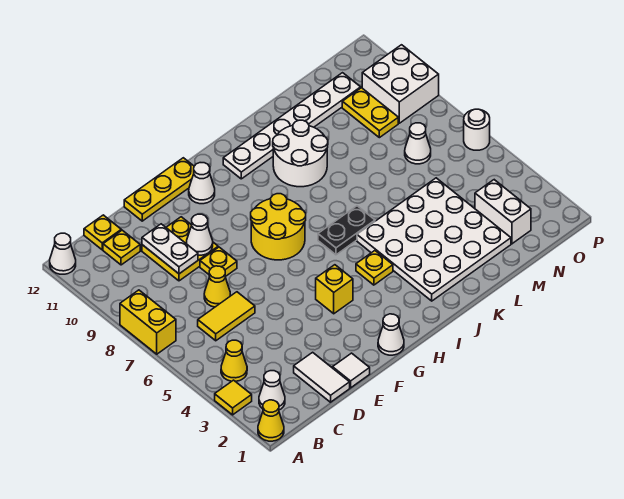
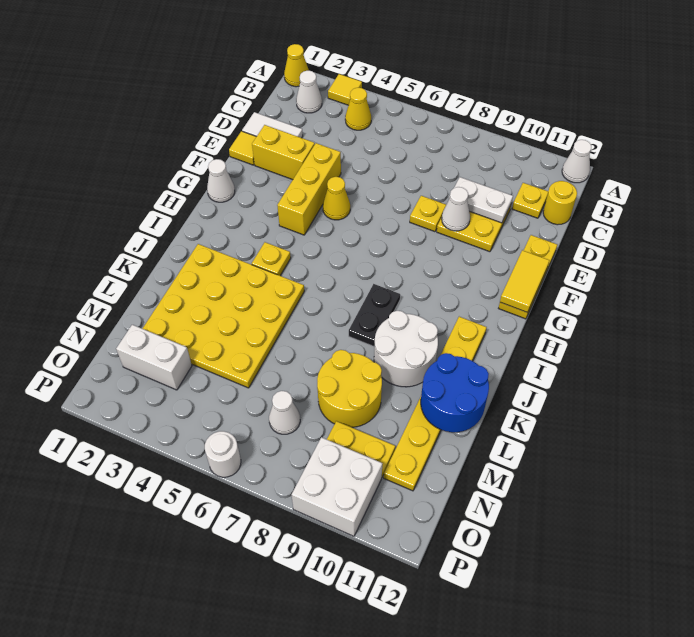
yellow 1x2 brick [120,290,176,354] -> yellow 1x2 brick moved to [252,125,315,180]
yellow 1x2 tile [198,292,255,341] -> yellow 1x2 tile moved to [500,250,549,313]
yellow 1x1 plate [84,215,121,250] -> yellow 1x1 round brick [543,181,577,225]
yellow 1x1 cone [204,266,230,307] -> yellow 1x1 cone moved to [323,177,350,220]
white 1x1 tile [333,353,370,388] -> yellow 1x1 tile [229,131,257,165]
yellow 1x1 brick [316,265,353,314] -> yellow 1x3 brick [277,143,341,235]
yellow 2x2 round brick [251,194,306,260] -> yellow 2x2 round brick moved to [317,350,382,427]
white 1x1 cone [189,163,215,204] -> none
black 1x2 plate [318,206,375,255] -> black 1x2 plate moved to [349,284,400,347]
white 1x6 plate [223,73,361,179] -> yellow 1x6 plate [384,317,487,491]
white 4x4 plate [357,178,511,301] -> yellow 4x4 plate [142,244,304,388]
none -> blue 2x2 round brick [421,353,489,432]

